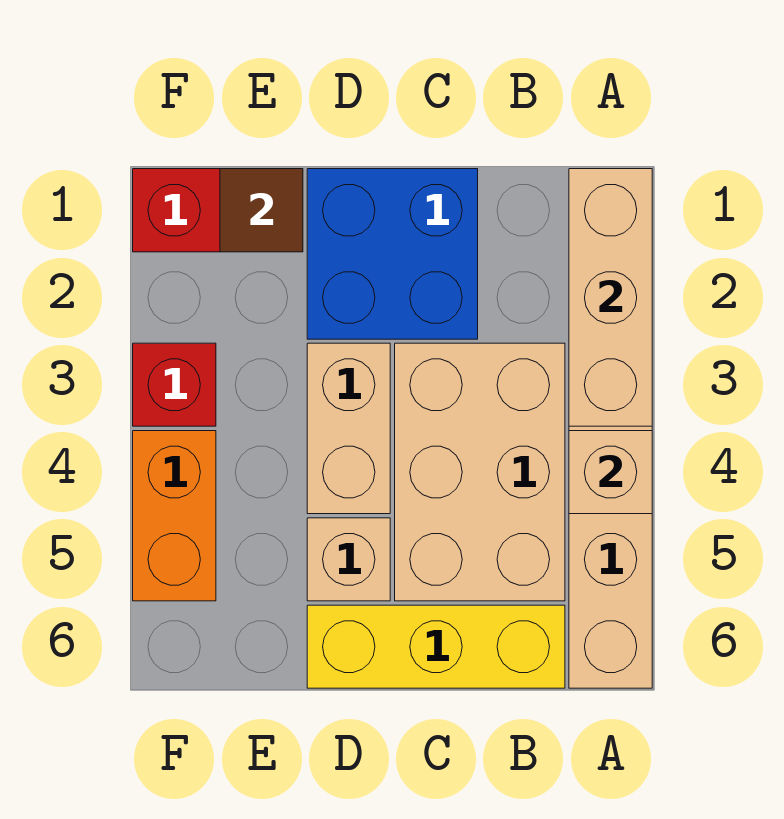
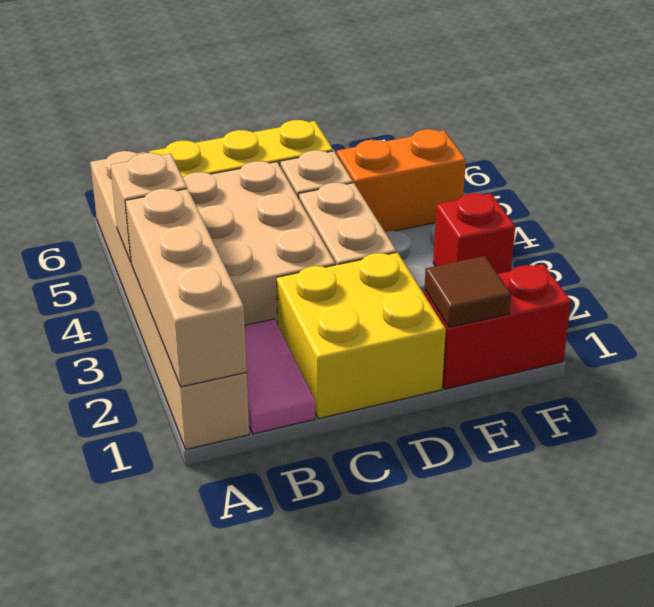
none -> pink 1x2 tile [245,319,315,434]
blue 2x2 brick [307,169,478,339] -> yellow 2x2 brick [277,252,446,419]
orange 1x2 brick [133,431,216,601] -> orange 1x2 brick turned to [337,129,466,232]

